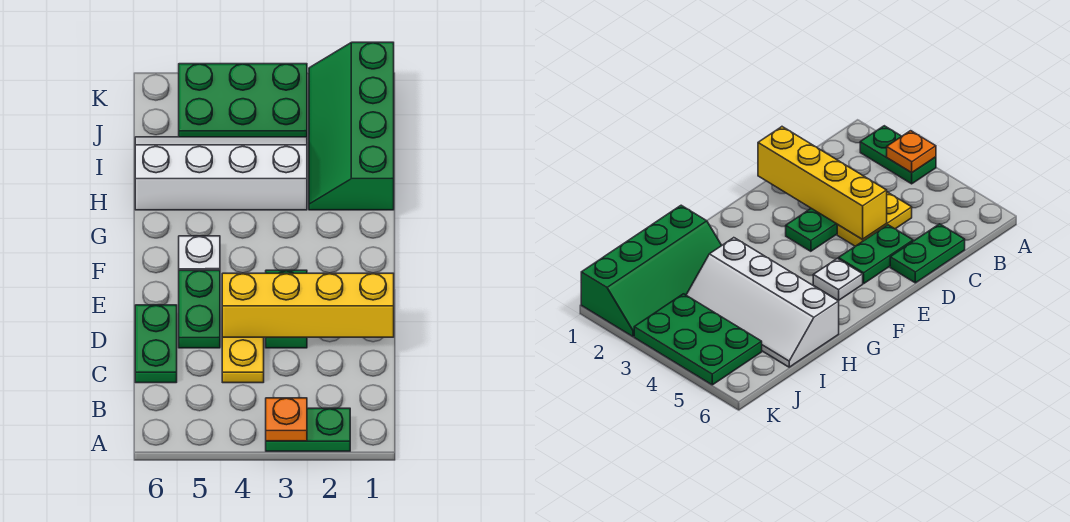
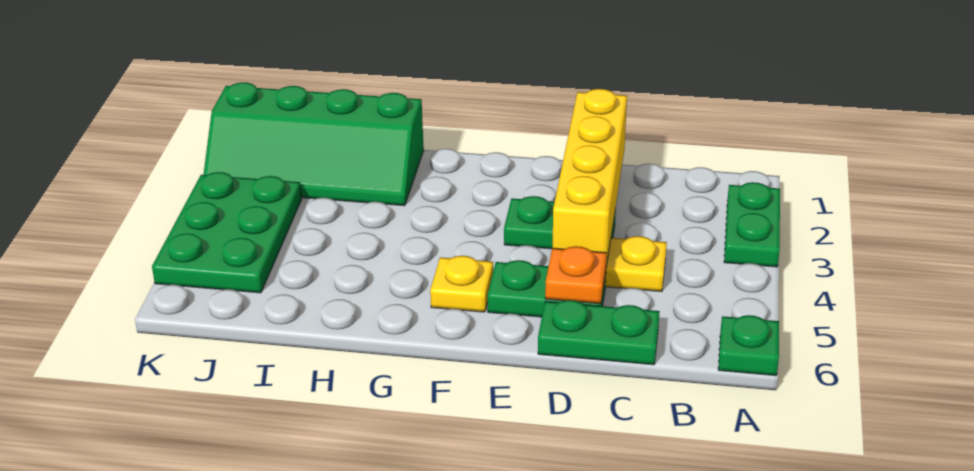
orange 1x1 plate [266,398,307,441] -> orange 1x1 plate moved to [545,246,607,304]
none -> green 1x1 plate [718,315,779,376]
white 1x1 plate [179,236,220,270] -> yellow 1x1 plate [430,256,493,312]
white 2x4 slope [135,137,307,210] -> none

